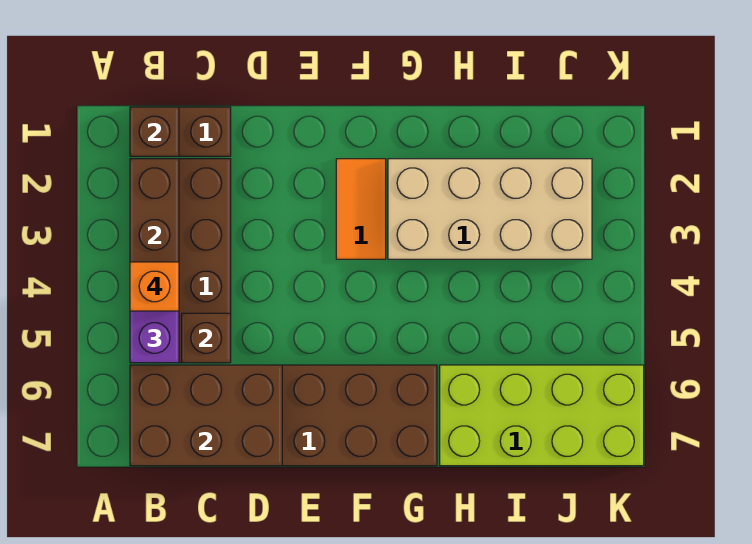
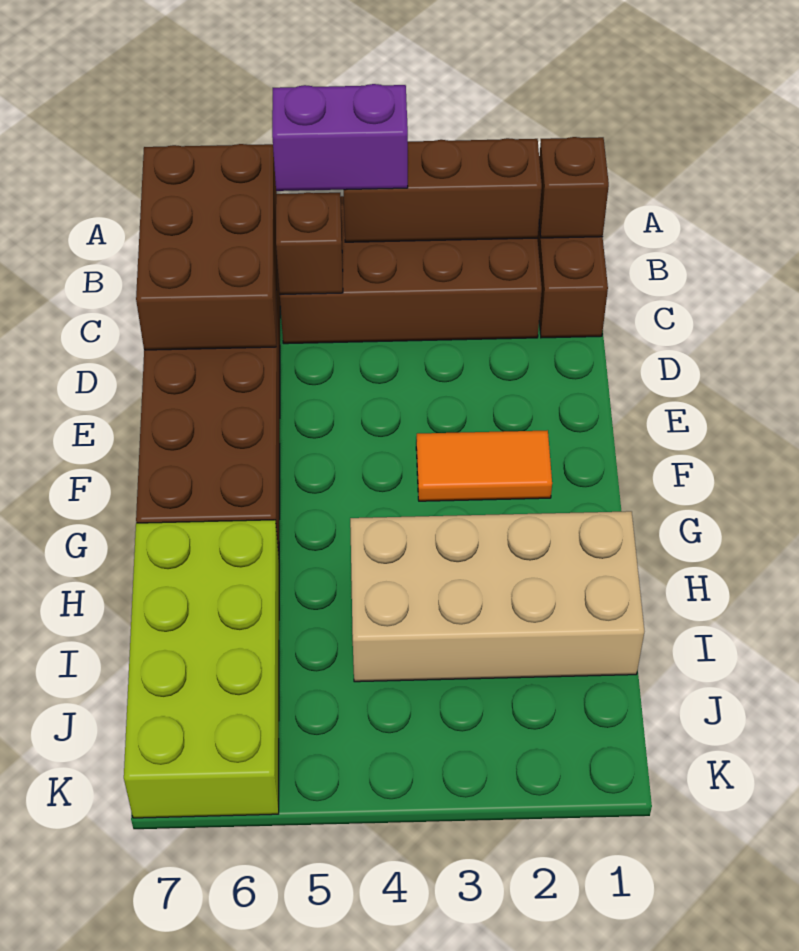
orange 1x1 brick [130,262,179,311] -> none
tan 2x4 brick [388,159,592,259] -> tan 2x4 brick turned to [350,511,644,682]

